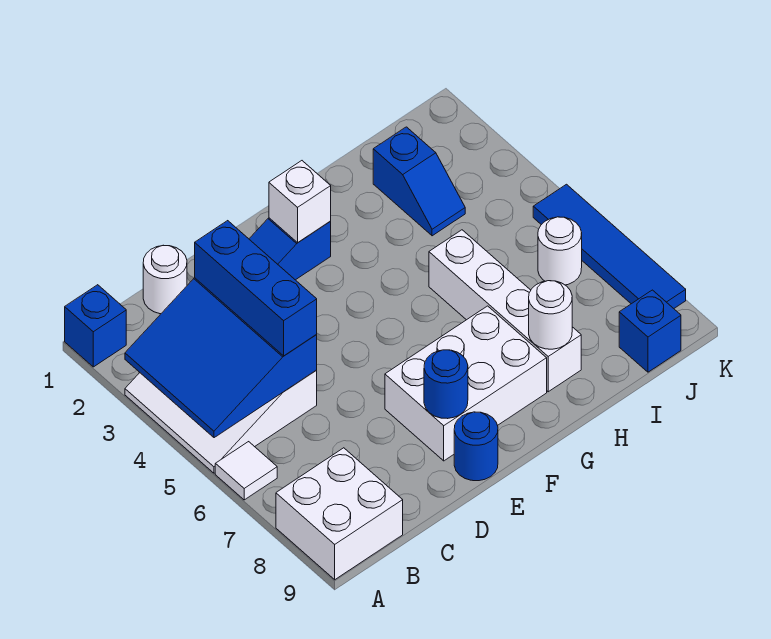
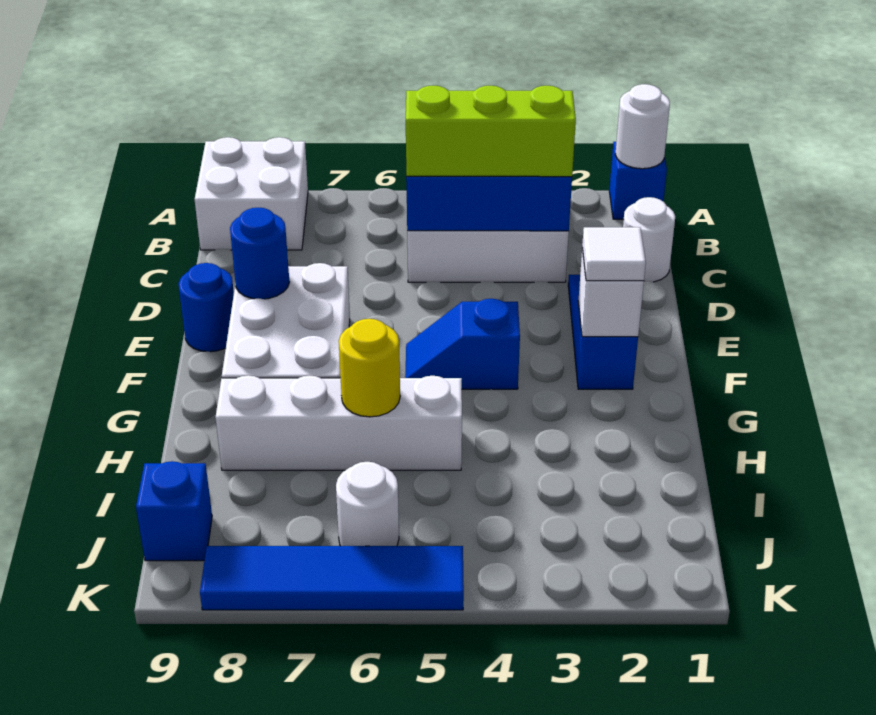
white 1x1 tile [215,442,277,500] -> white 1x1 tile moved to [582,227,646,281]
blue 1x3 brick [195,221,317,356] -> lime 1x3 brick [406,86,576,177]
none -> yellow 1x1 round brick [339,319,400,417]
white 1x1 round brick [529,281,572,349] -> white 1x1 round brick moved to [615,84,670,169]
blue 1x2 slope [373,127,465,236] -> blue 1x2 slope moved to [405,299,520,389]

